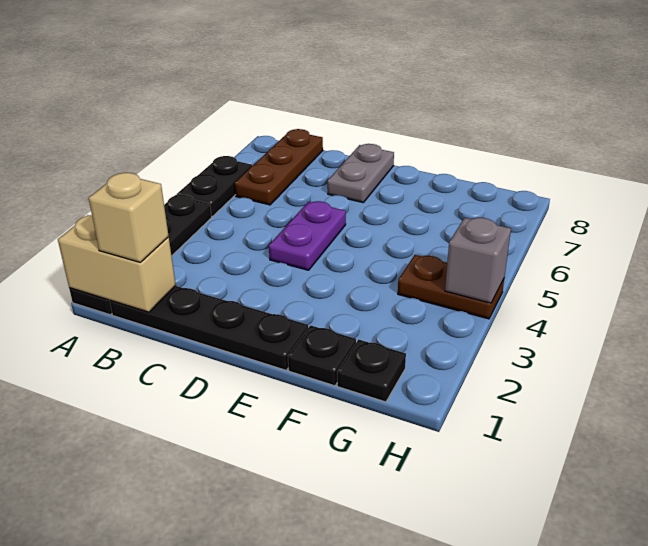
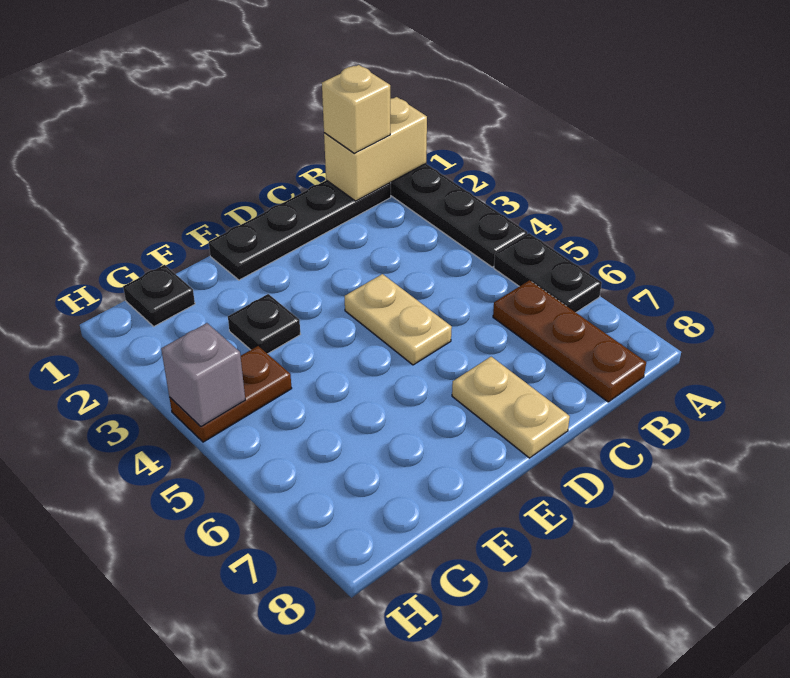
purple 1x2 plate [269,201,346,270] -> tan 1x2 plate [345,274,452,365]
grey 1x2 plate [327,144,394,203] -> tan 1x2 plate [452,357,570,458]
black 1x1 plate [288,325,356,386] -> black 1x1 plate moved to [228,294,300,354]

